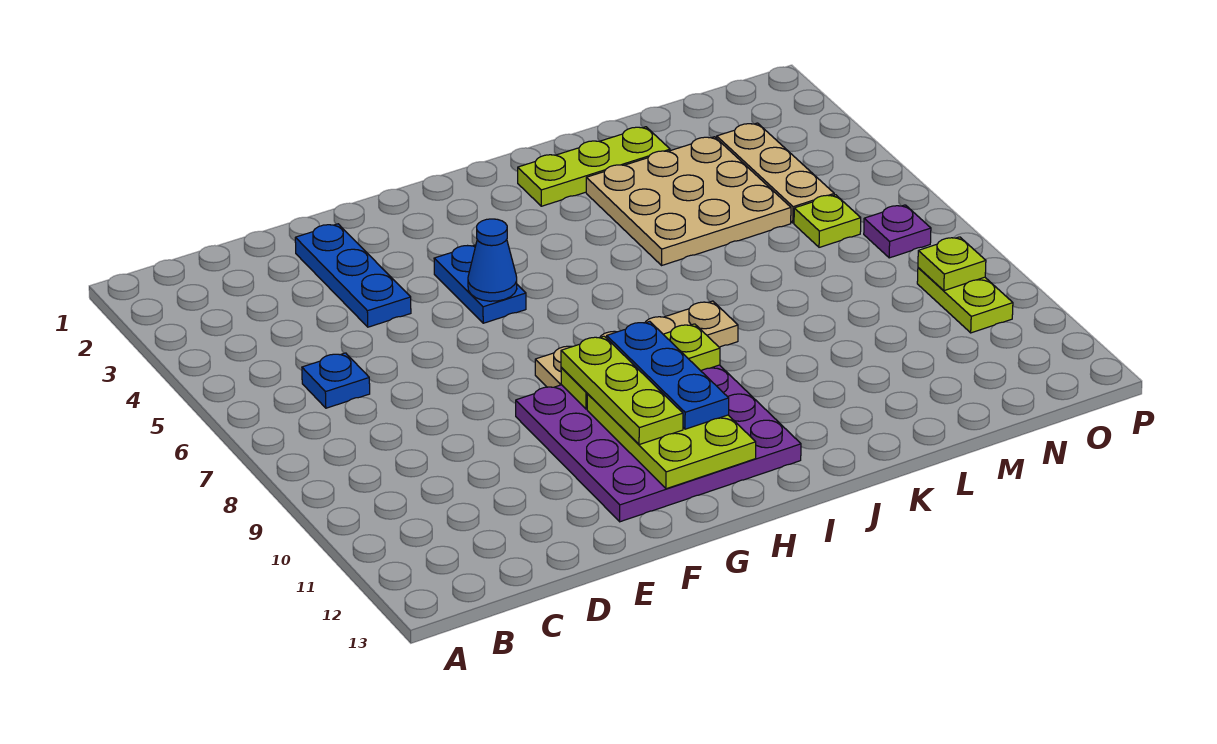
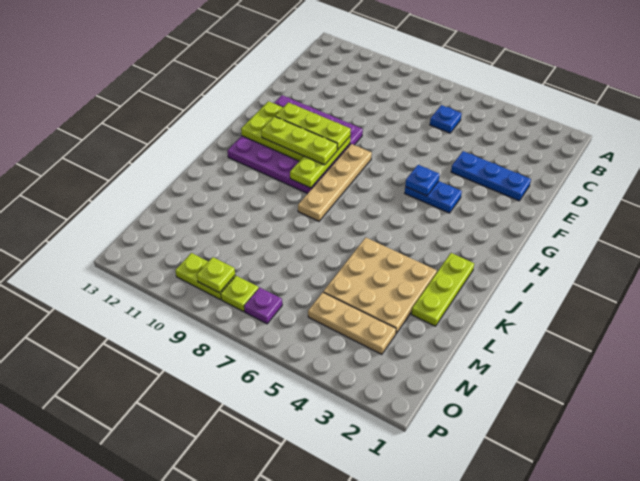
blue 1x1 cone [468,219,517,301] -> blue 1x1 plate [405,165,440,196]
blue 1x3 plate [607,321,729,429] -> lime 1x3 plate [261,116,337,165]
lime 1x1 plate [794,195,861,247] -> lime 1x1 plate moved to [221,276,259,312]

